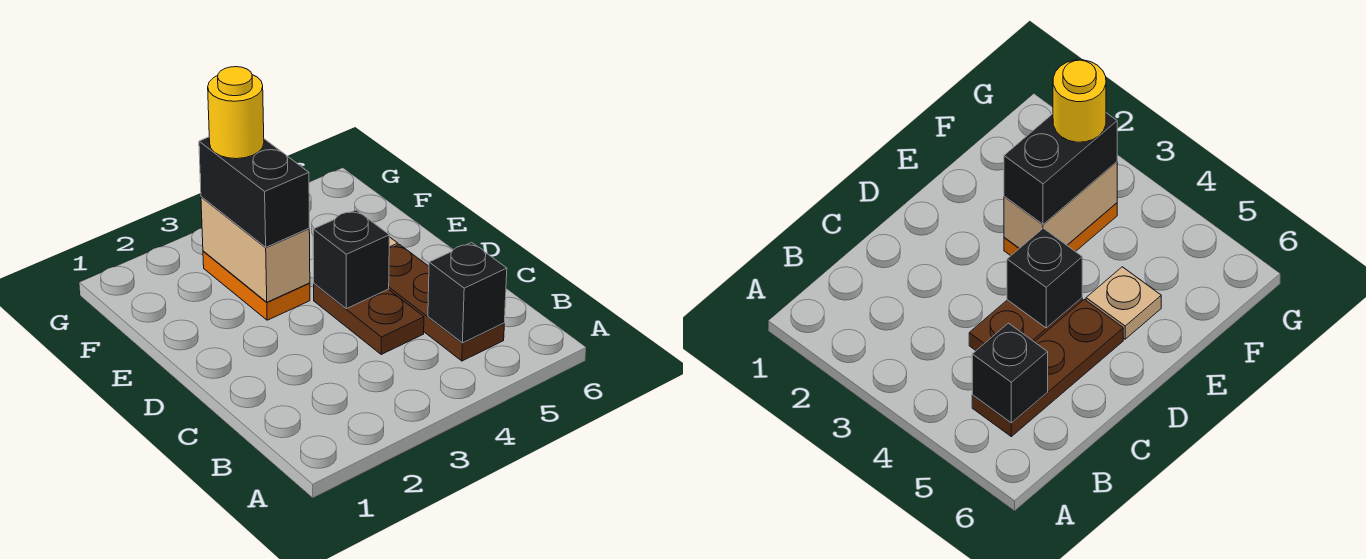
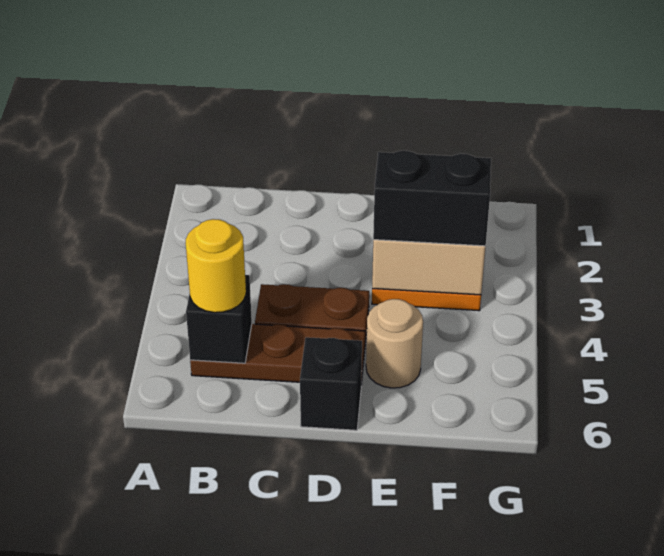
black 1x1 brick [313,210,389,309] -> black 1x1 brick moved to [300,337,362,430]
tan 1x1 plate [1086,267,1161,339] -> tan 1x1 round brick [366,299,423,388]
yellow 1x1 round brick [208,67,264,159] -> yellow 1x1 round brick moved to [186,219,246,313]

